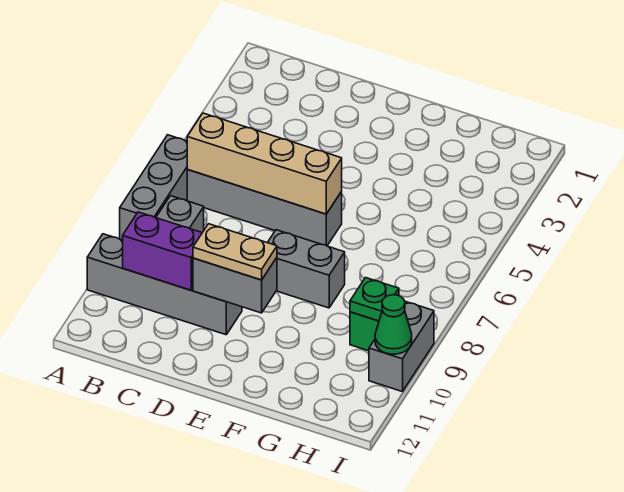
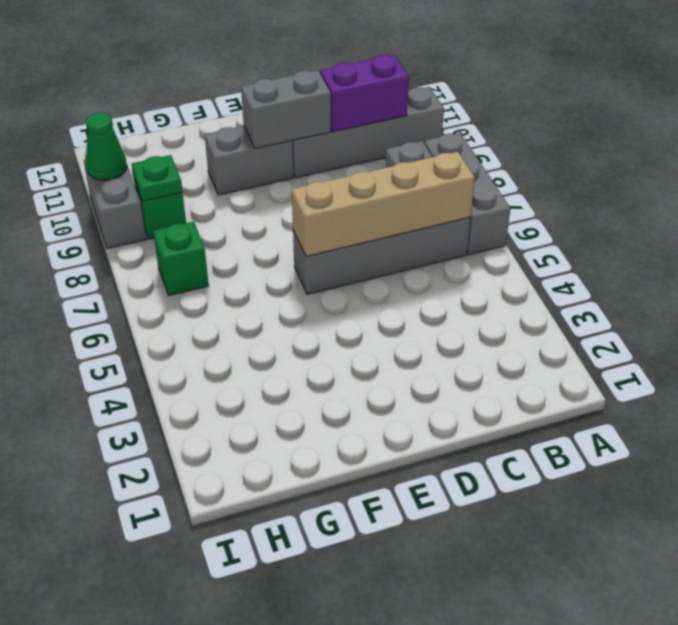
tan 1x2 plate [193,224,277,280] -> none
grey 1x2 brick [268,230,345,308] -> grey 1x2 brick moved to [205,126,293,195]
none -> green 1x1 brick [153,221,209,296]

